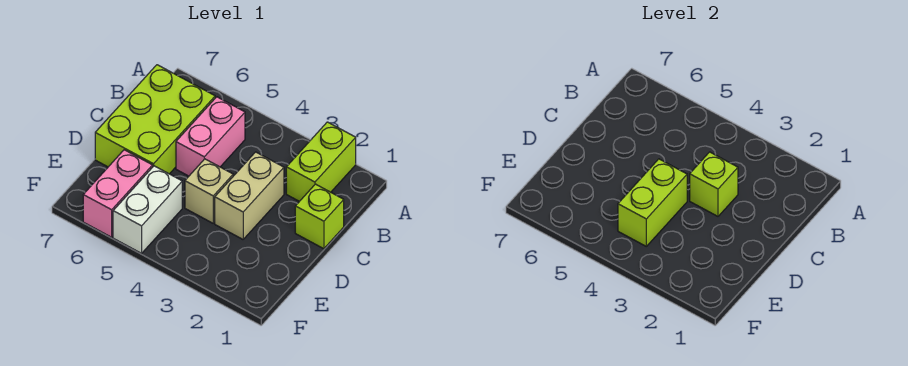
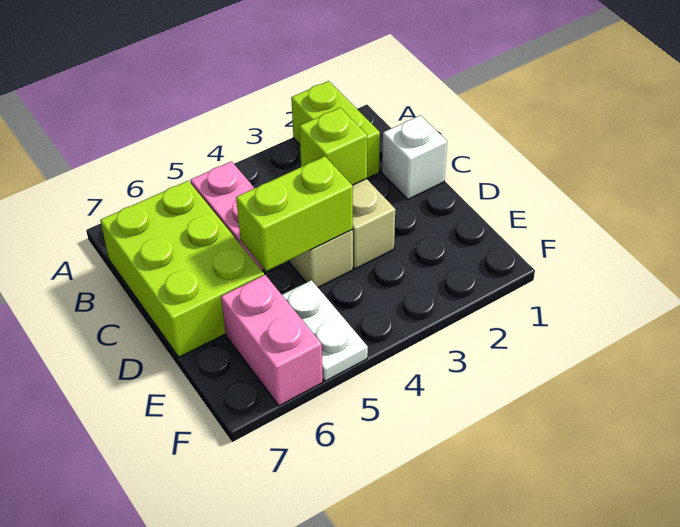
lime 1x1 brick [295,184,344,249] -> white 1x1 brick [382,115,447,199]
lime 1x2 brick [618,159,687,246] -> lime 1x2 brick turned to [236,156,353,271]
white 1x2 brick [113,166,182,253] -> white 1x2 plate [282,280,368,381]

